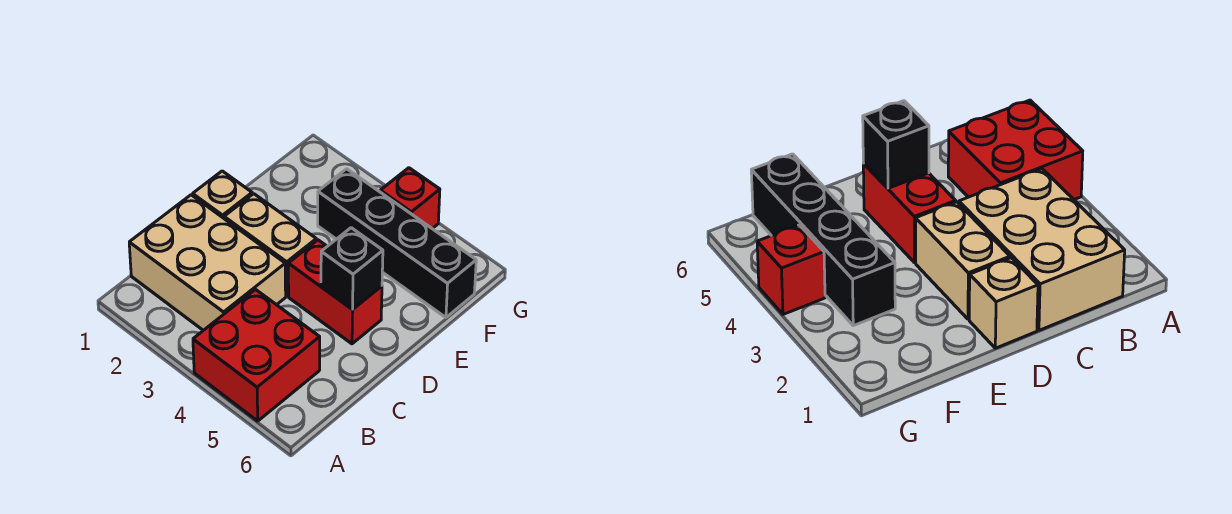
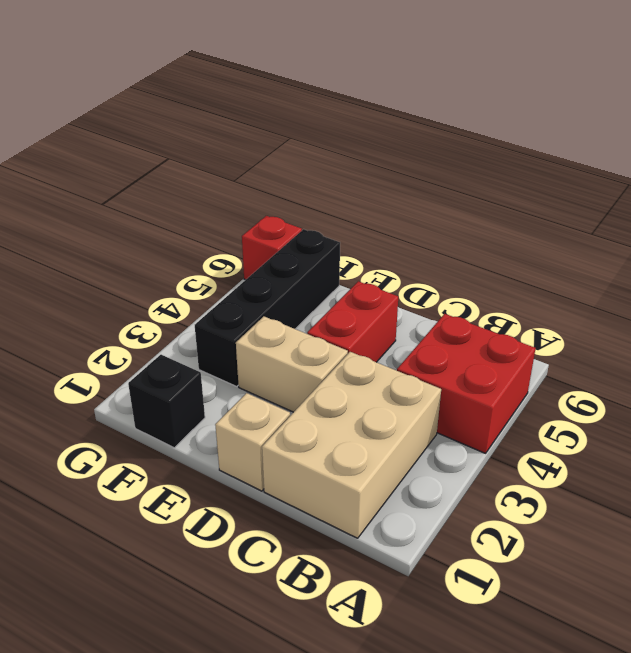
tan 1x2 brick [224,194,316,296] -> tan 1x2 brick turned to [236,316,348,412]
black 1x1 brick [321,228,383,309] -> black 1x1 brick moved to [128,355,205,448]
red 1x1 brick [380,168,440,228] -> red 1x1 brick moved to [242,216,302,280]

